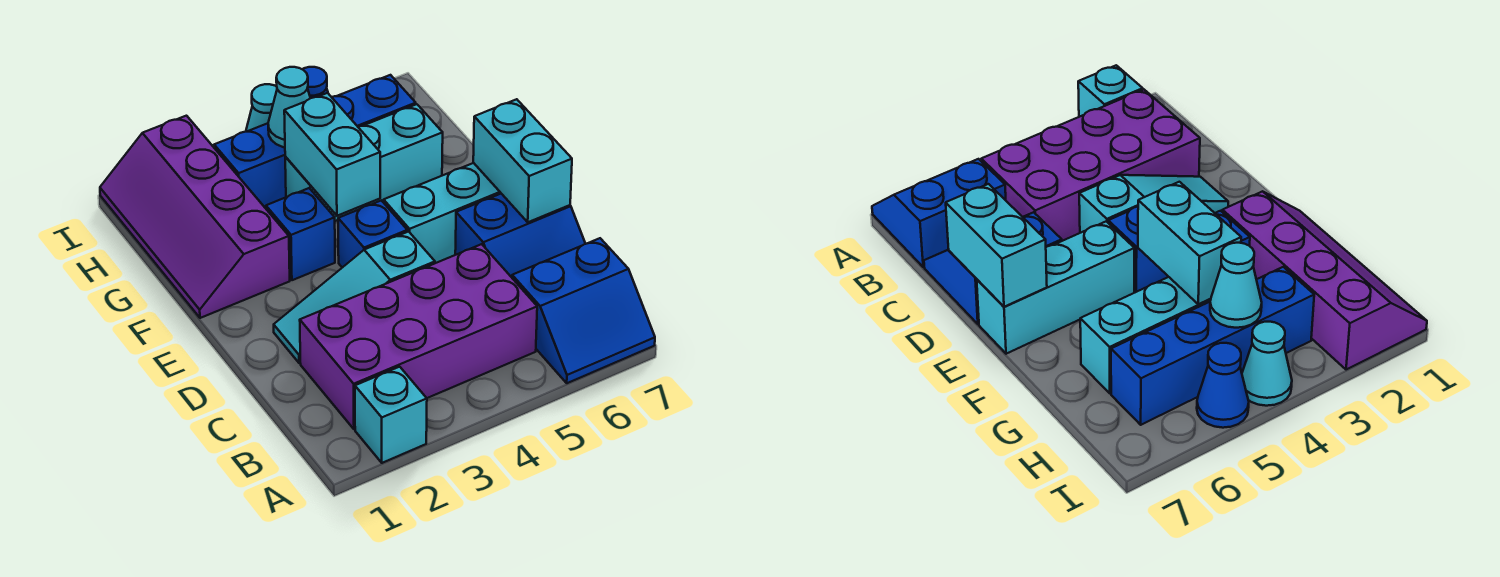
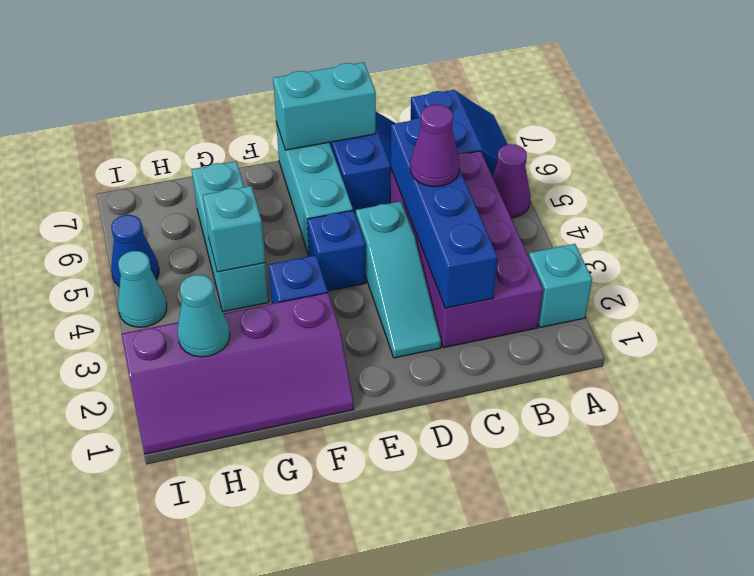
none -> purple 1x1 cone [492,144,530,218]
none -> purple 1x1 cone [410,105,460,187]
cyan 1x2 brick [284,93,380,216] -> cyan 1x1 brick [203,186,265,272]
blue 1x4 brick [214,75,416,208] -> blue 1x4 brick moved to [391,118,497,308]
cyan 1x1 cone [268,67,310,147] -> cyan 1x1 cone moved to [178,275,230,357]

